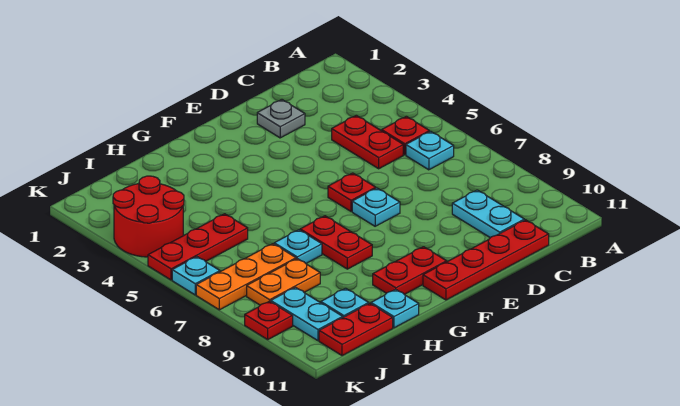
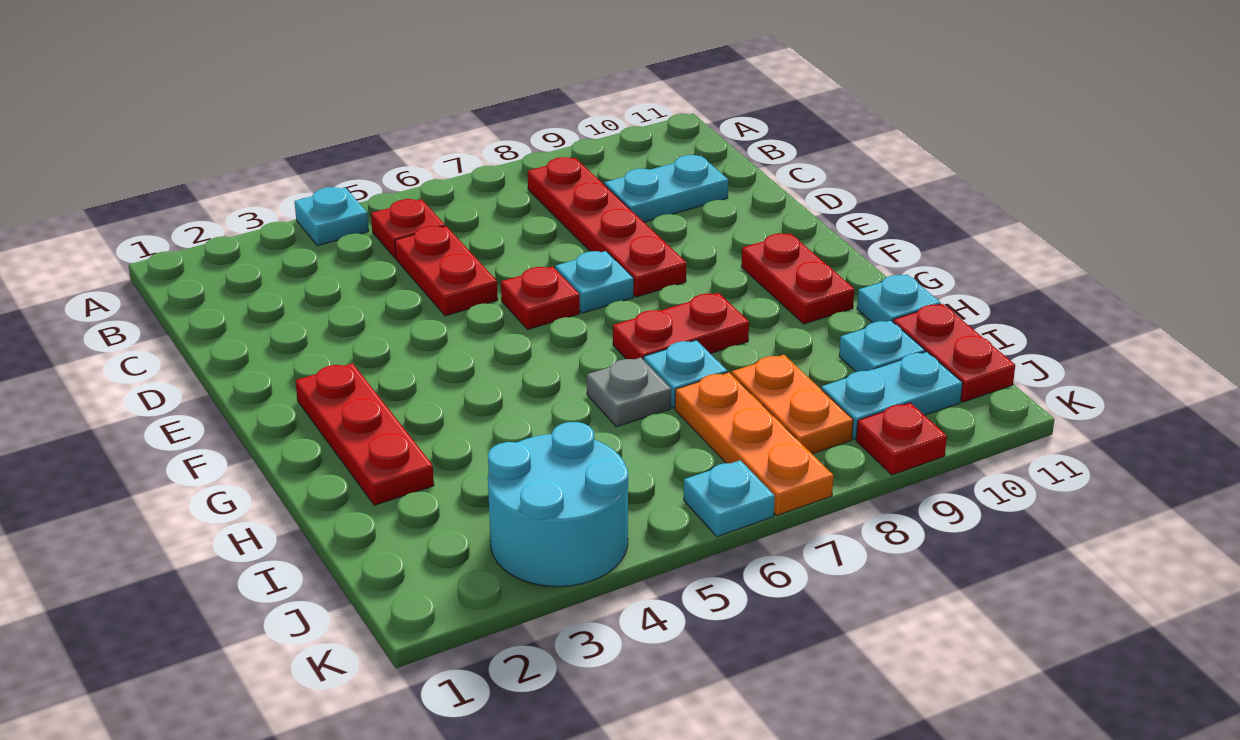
cyan 1x1 plate [406,131,454,170] -> cyan 1x1 plate moved to [294,187,369,246]
red 1x2 plate [332,115,403,169] -> red 1x2 plate turned to [395,226,498,316]
red 1x4 plate [423,220,549,300] -> red 1x4 plate moved to [528,157,686,297]
grey 1x1 plate [257,100,305,138] -> grey 1x1 plate moved to [587,357,671,427]
red 1x3 plate [148,214,248,280] -> red 1x3 plate moved to [296,363,434,505]
red 2x2 round brick [113,176,184,257] -> cyan 2x2 round brick [488,422,628,587]

